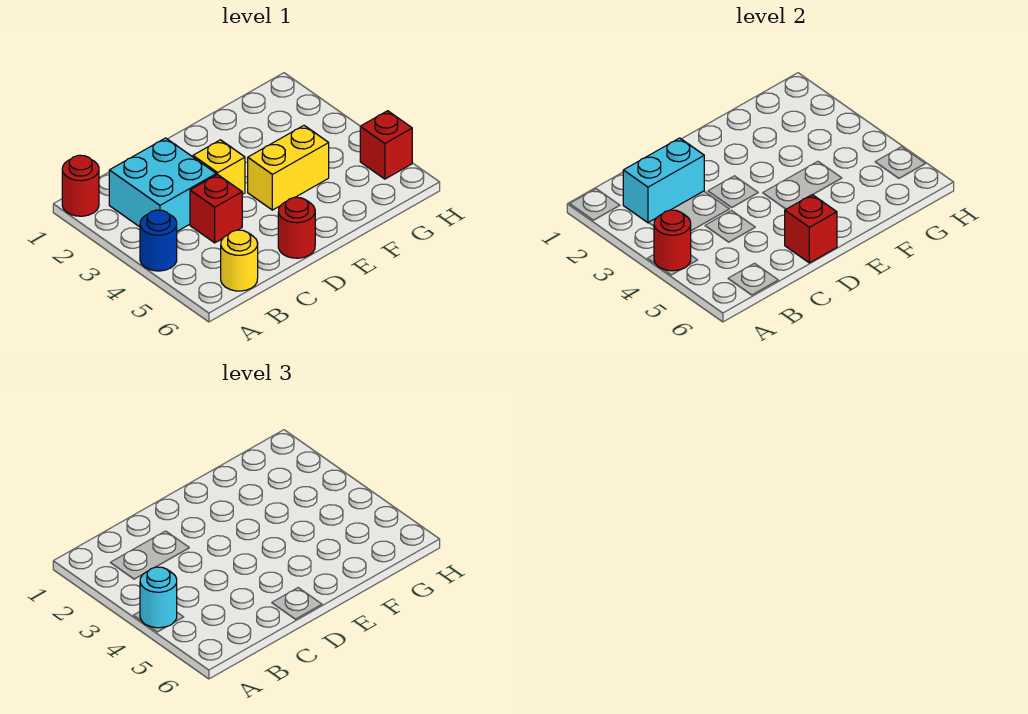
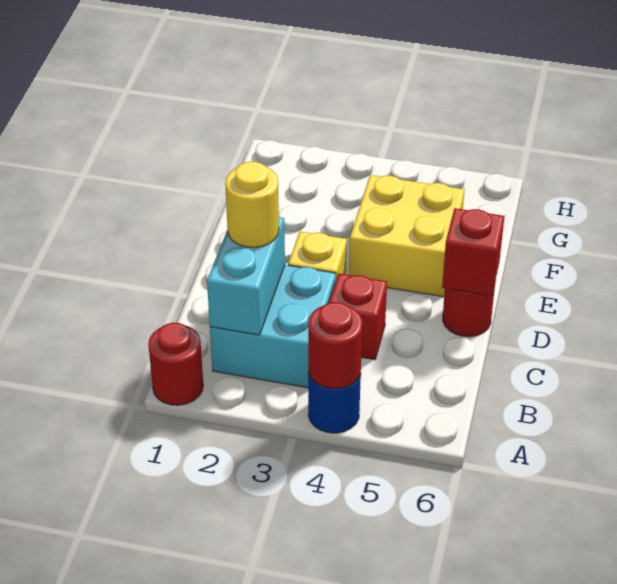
cyan 1x1 round brick [140,567,177,628] -> none
yellow 1x1 round brick [221,230,258,291] -> yellow 1x1 round brick moved to [225,162,279,248]
yellow 1x2 brick [248,126,329,210] -> yellow 2x2 brick [349,175,465,297]
red 1x1 brick [360,111,412,179] -> none

